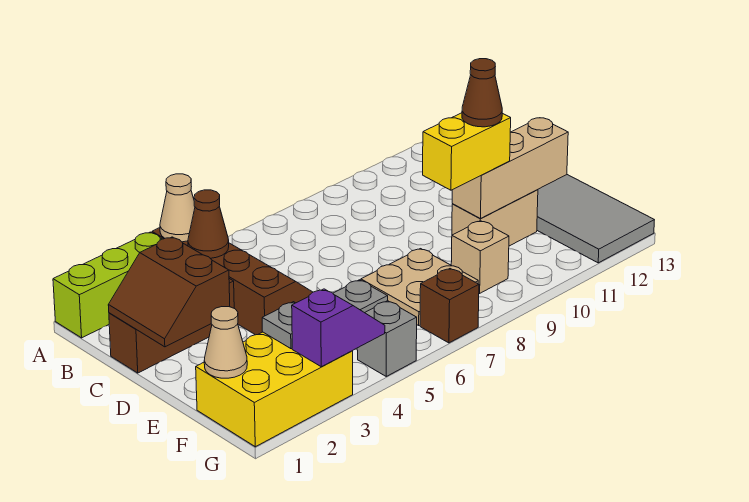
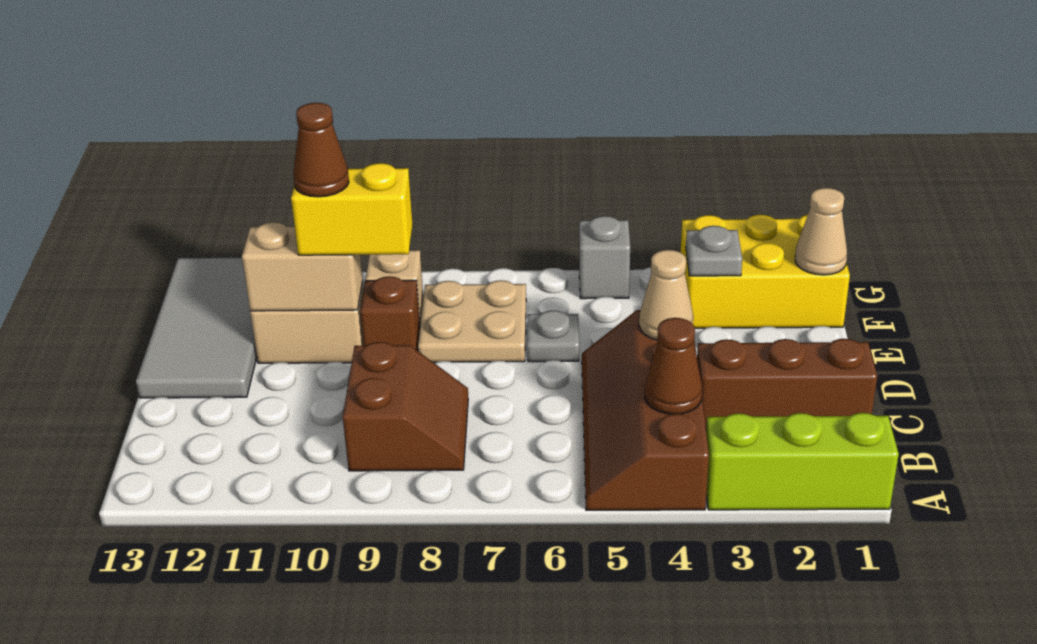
tan 1x1 cone [160,174,195,242] -> tan 1x1 cone moved to [639,250,693,340]
brown 2x2 slope [108,237,230,347] -> brown 2x2 slope moved to [343,342,468,471]
tan 1x3 brick [452,118,568,219] -> tan 1x2 brick [242,222,363,311]
purple 1x2 slope [292,289,385,367] -> none
brown 1x1 brick [420,269,479,343] -> brown 1x1 brick moved to [360,276,420,351]

